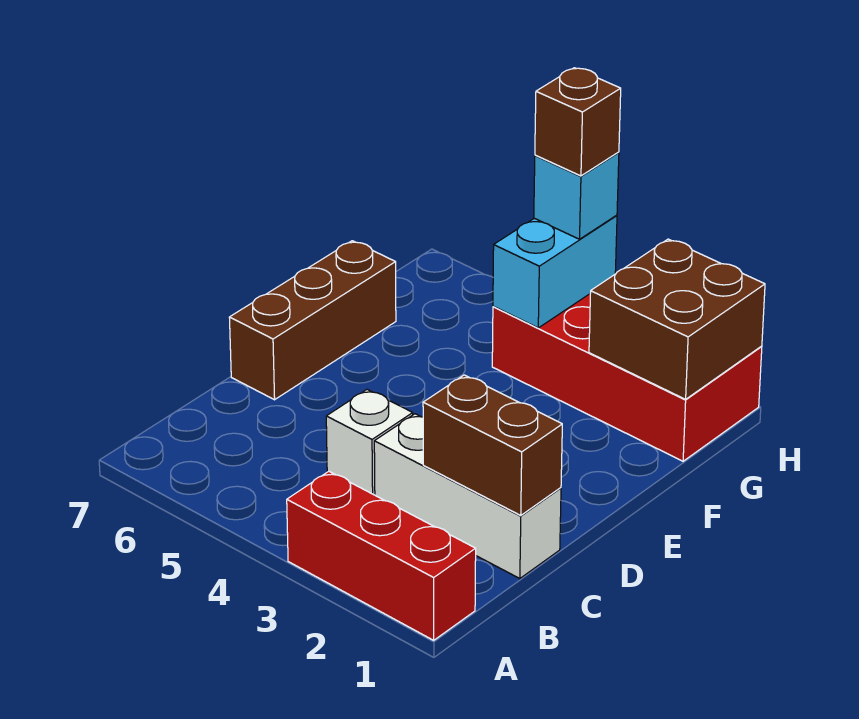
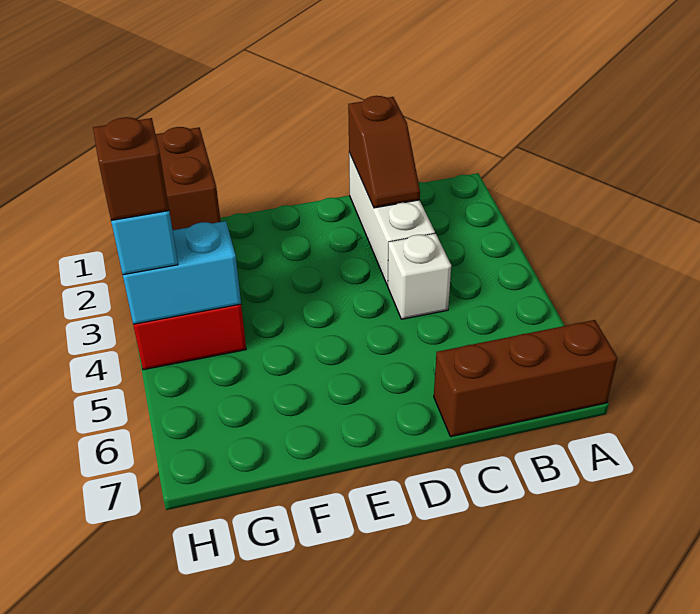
red 1x3 brick [287,471,476,640] -> none
brown 1x2 brick [423,375,562,515] -> brown 1x2 slope [348,96,420,208]
brown 1x3 brick [229,241,396,400] -> brown 1x3 brick moved to [434,320,617,437]

